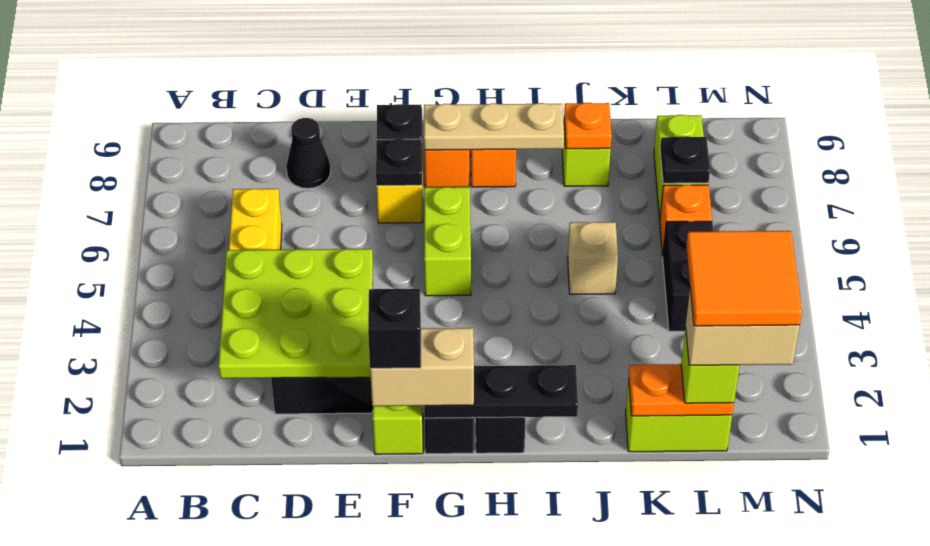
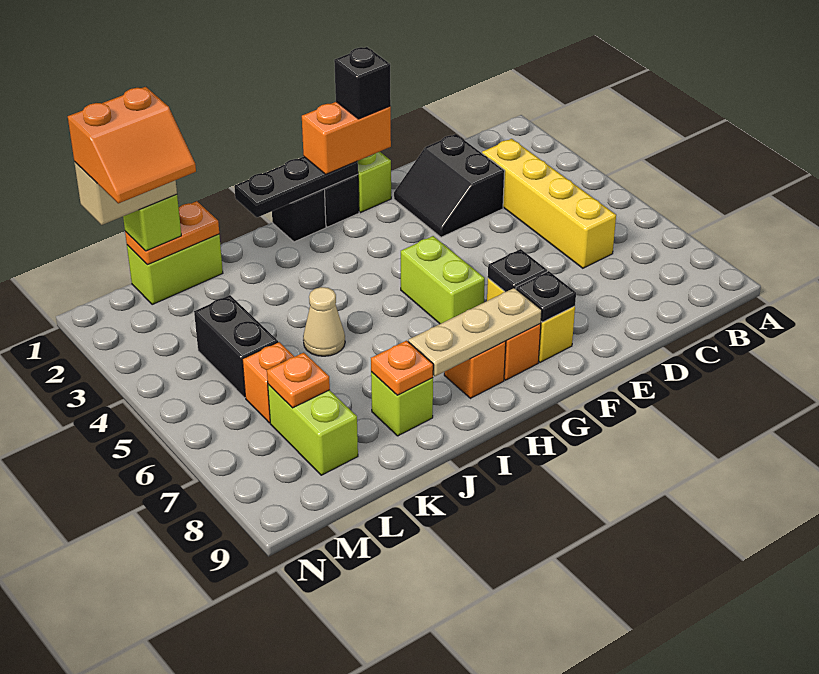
lime 3x3 plate [219,249,373,378] -> none
black 1x1 cone [286,118,331,188] -> none
tan 1x2 brick [370,328,474,406] -> orange 1x2 brick [302,102,391,174]
tan 1x1 brick [568,222,618,294] -> tan 1x1 cone [303,287,345,356]
orange 2x2 tile [686,231,802,326] -> orange 2x2 slope [68,87,196,203]
black 1x1 plate [660,136,710,183] -> orange 1x1 plate [267,353,330,408]

